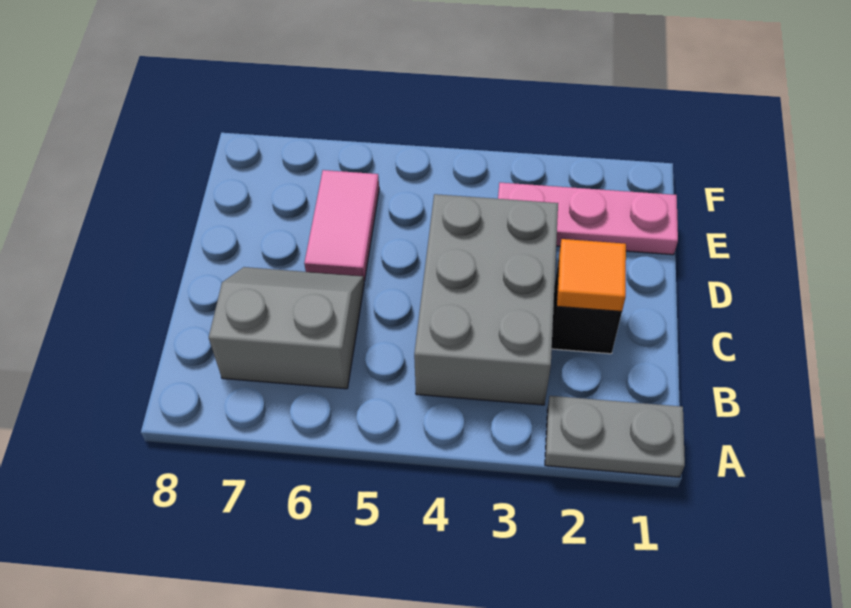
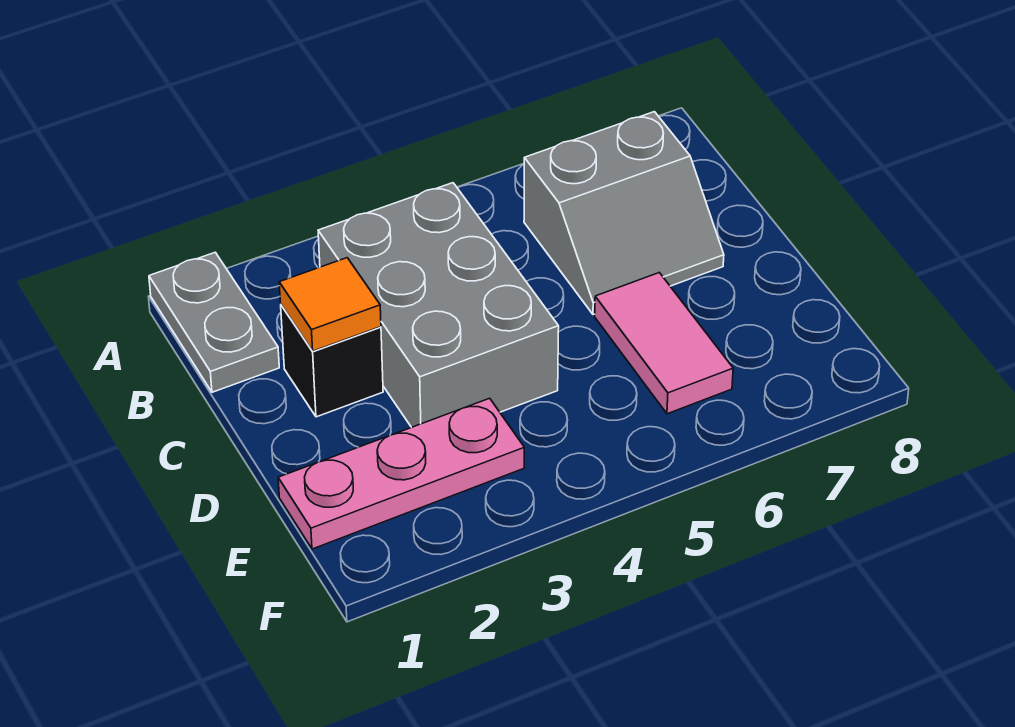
grey 1x2 plate [545,396,685,477] -> grey 1x2 plate turned to [149,252,279,392]

